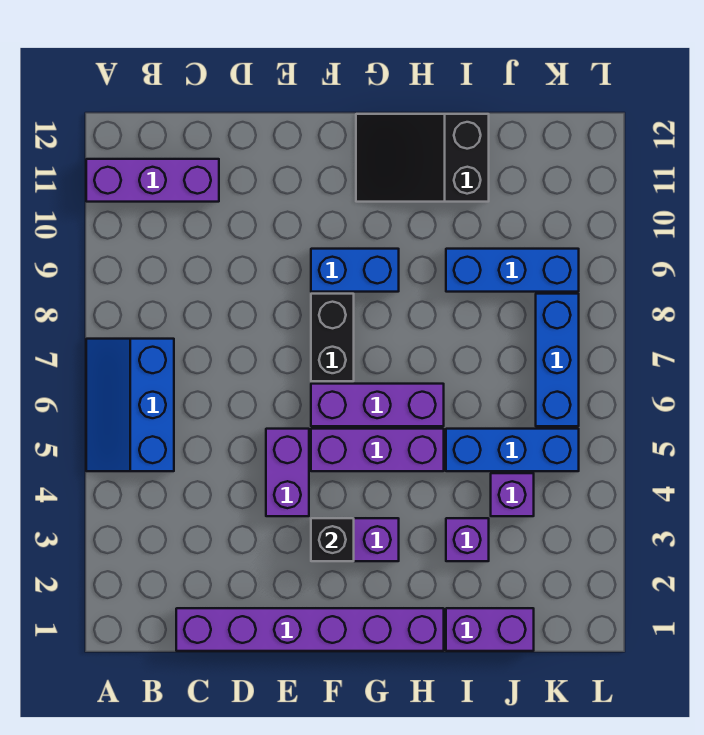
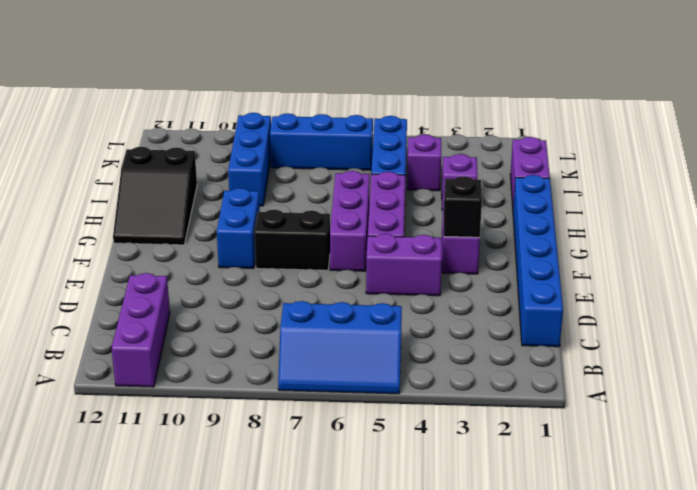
purple 1x6 brick [176,608,444,651] -> blue 1x6 brick [513,175,563,347]

